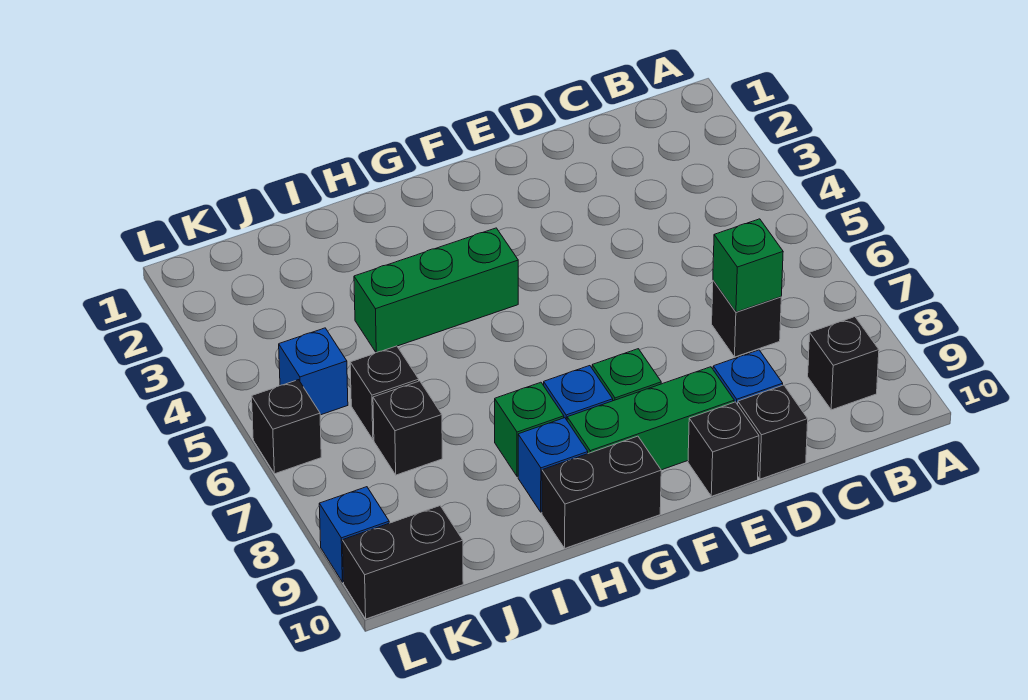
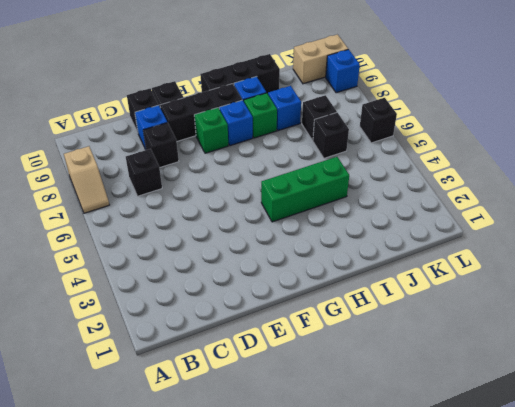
none -> tan 1x2 slope [64,146,109,213]
black 1x1 brick [808,317,879,410] -> black 1x1 brick moved to [143,123,179,168]
green 1x1 brick [713,219,783,312] -> none
green 1x3 brick [567,367,734,470] -> black 1x3 brick [160,84,242,141]
black 1x2 brick [542,436,661,548] -> black 1x3 brick [200,54,280,94]
blue 1x1 brick [279,328,348,415] -> blue 1x1 brick moved to [268,86,301,131]
black 1x2 brick [342,506,463,619] -> tan 1x2 brick [293,35,348,84]

